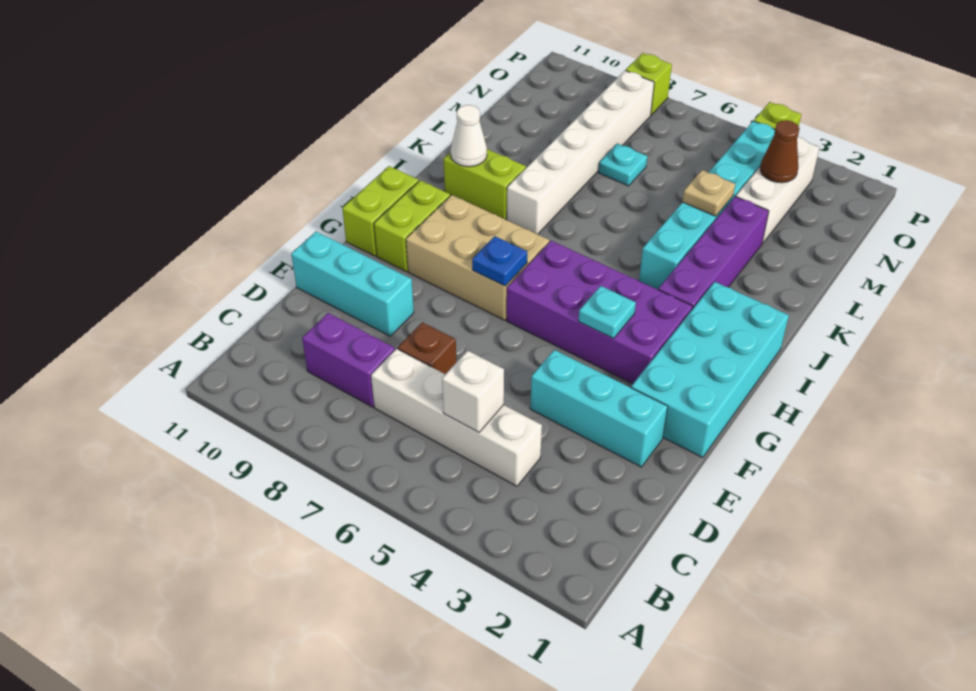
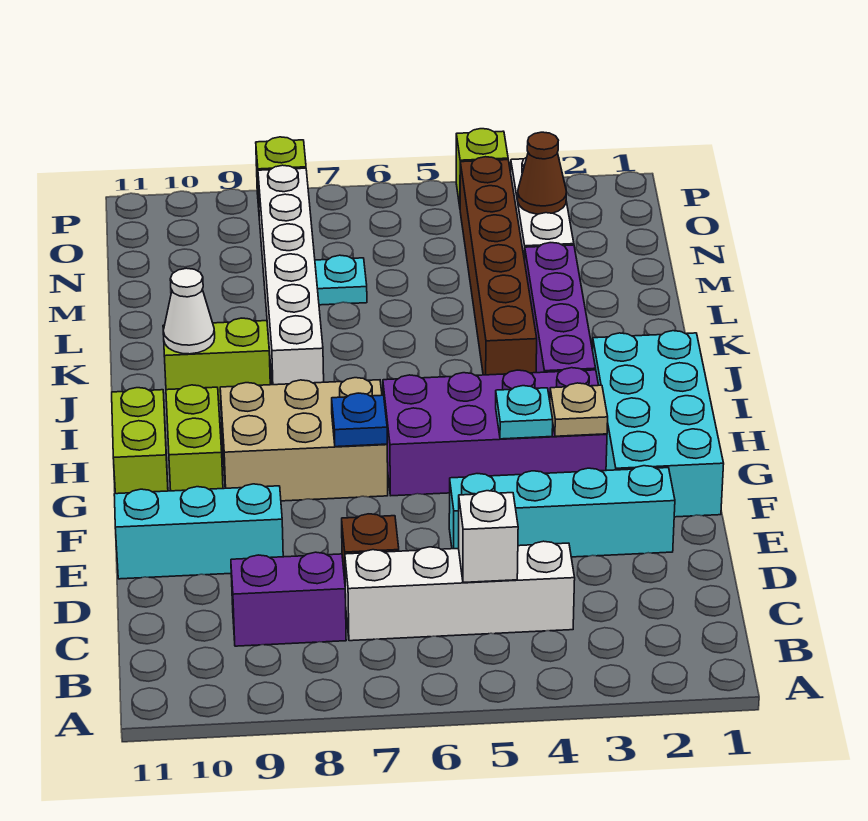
cyan 1x3 brick [530,350,668,467] -> cyan 1x4 brick [449,466,675,557]
cyan 1x6 brick [639,121,775,290] -> brown 1x6 brick [460,157,537,375]
tan 1x1 plate [682,170,735,216] -> tan 1x1 plate moved to [550,383,608,436]

